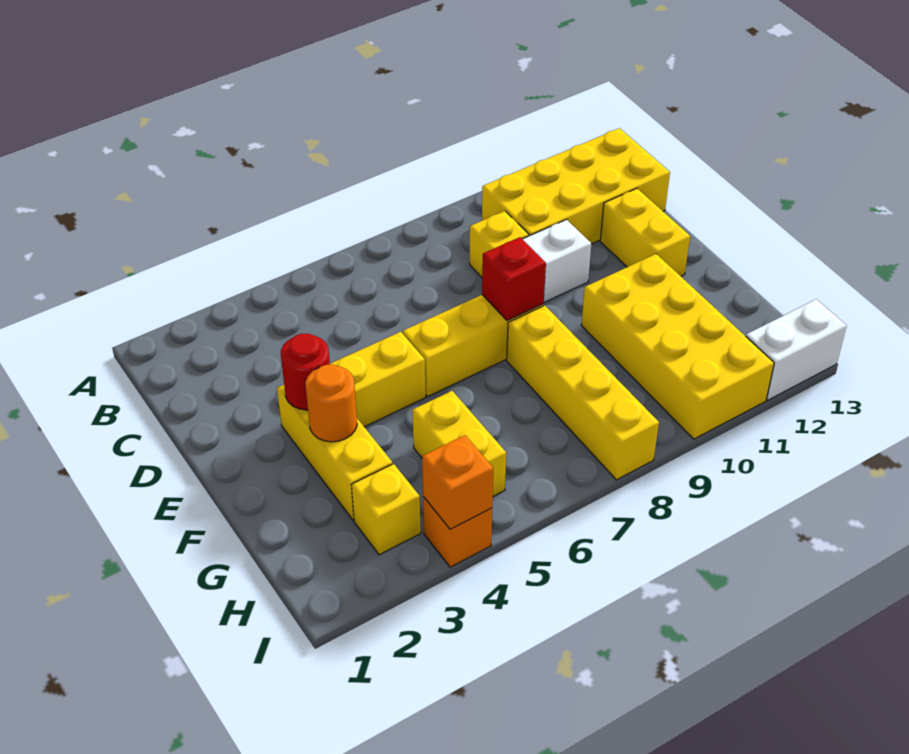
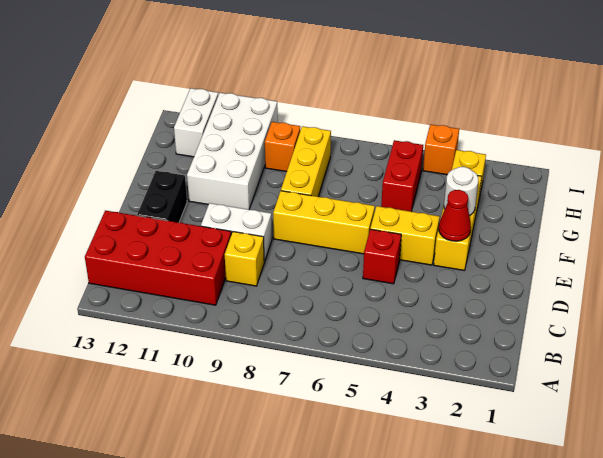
yellow 2x4 brick [482,128,670,244] -> red 2x4 brick [85,210,231,305]
yellow 1x2 brick [600,189,690,276] -> black 1x2 brick [137,171,187,223]
red 1x1 round brick [281,334,330,410] -> red 1x1 cone [439,190,471,241]
red 1x1 brick [482,237,546,321] -> red 1x1 brick moved to [363,229,401,284]
orange 1x1 round brick [305,364,357,442] -> white 1x1 round brick [444,167,478,216]
yellow 1x4 brick [507,305,659,480] -> yellow 1x3 brick [281,126,331,197]
yellow 2x4 brick [581,254,774,439] -> white 2x4 brick [187,93,278,209]
yellow 1x2 brick [412,391,506,496] -> red 1x2 brick [381,140,423,212]
orange 1x1 brick [422,435,493,529] -> orange 1x1 brick moved to [265,122,300,172]
white 1x2 brick [746,299,846,400] -> white 1x2 brick turned to [174,88,218,157]

